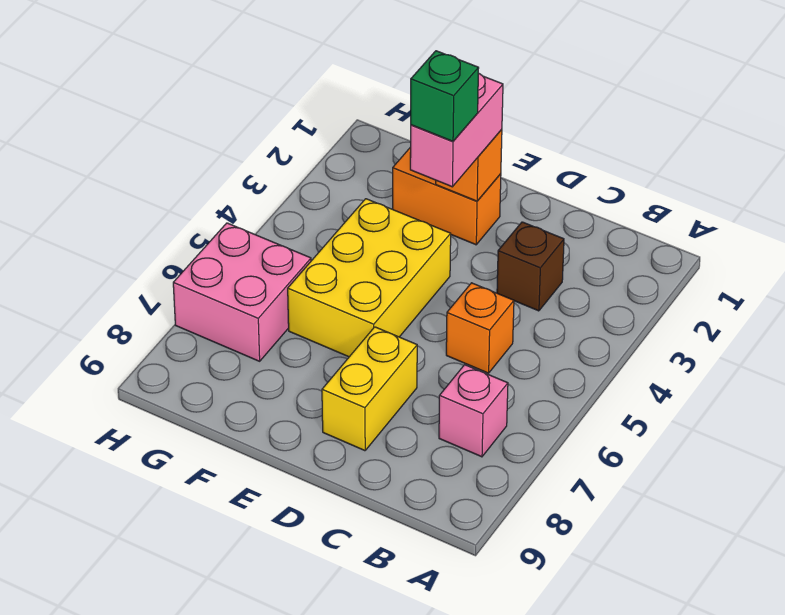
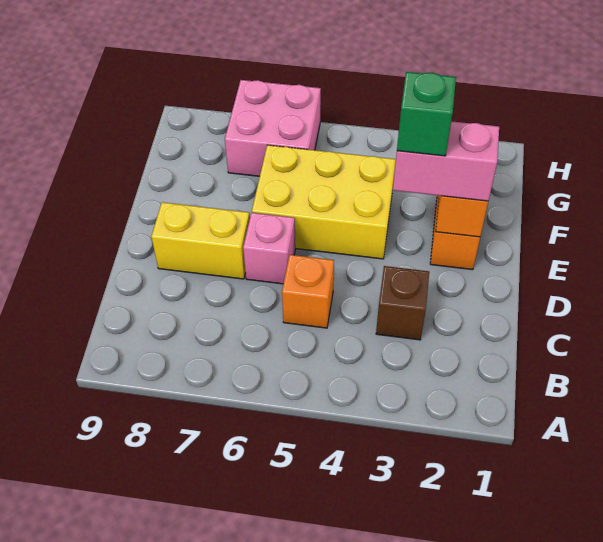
pink 1x1 brick [439,365,508,457] -> pink 1x1 brick moved to [243,213,295,284]

